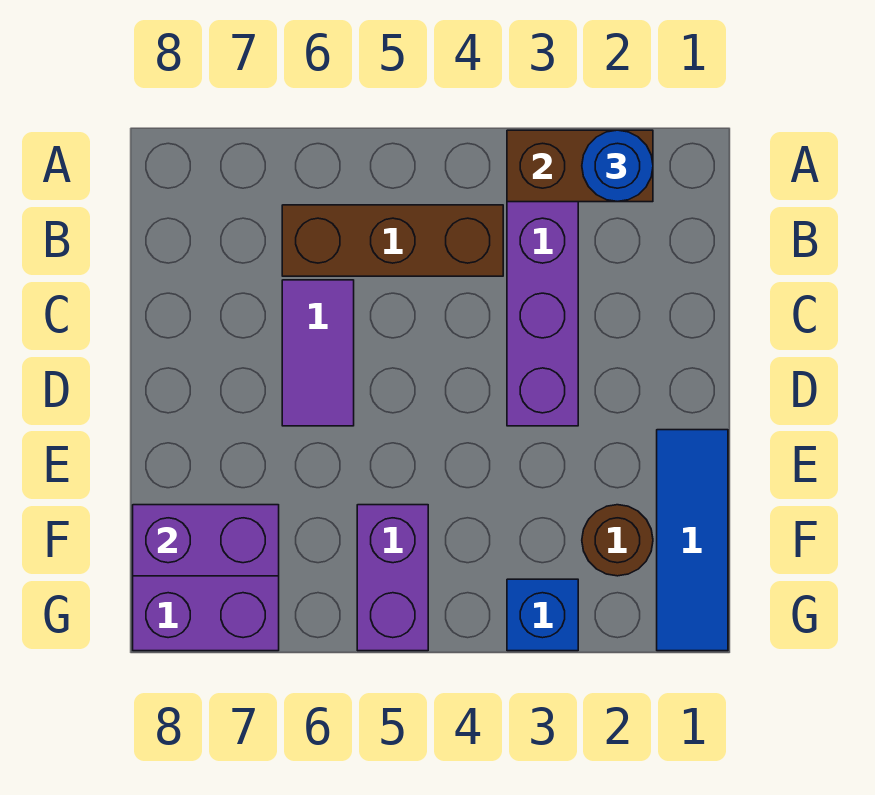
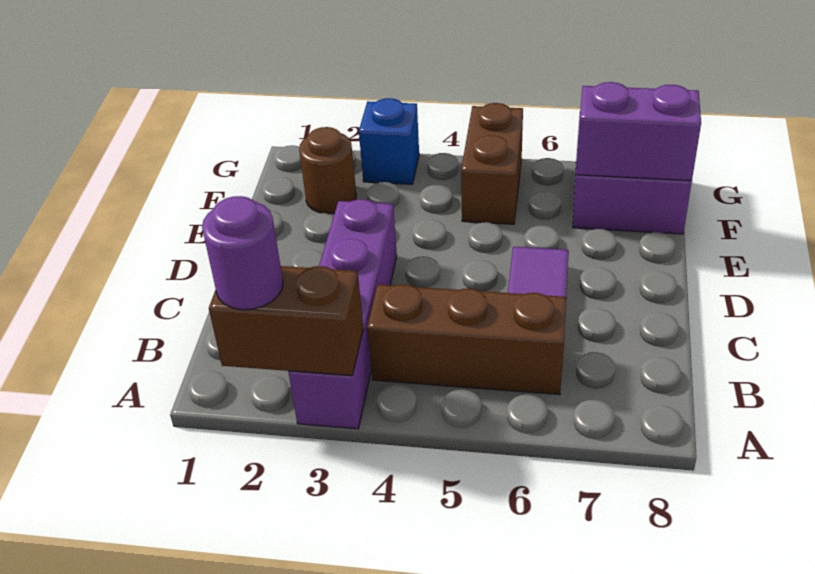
blue 1x1 round brick [582,130,653,202] -> purple 1x1 round brick [202,196,283,310]
blue 1x3 tile [657,430,728,651] -> none
purple 1x2 brick [357,505,428,651] -> brown 1x2 brick [461,103,523,224]

